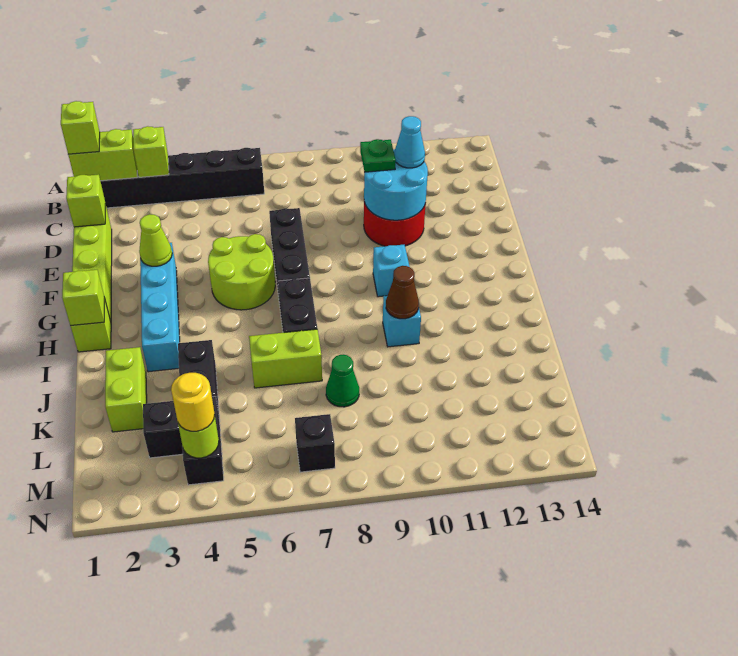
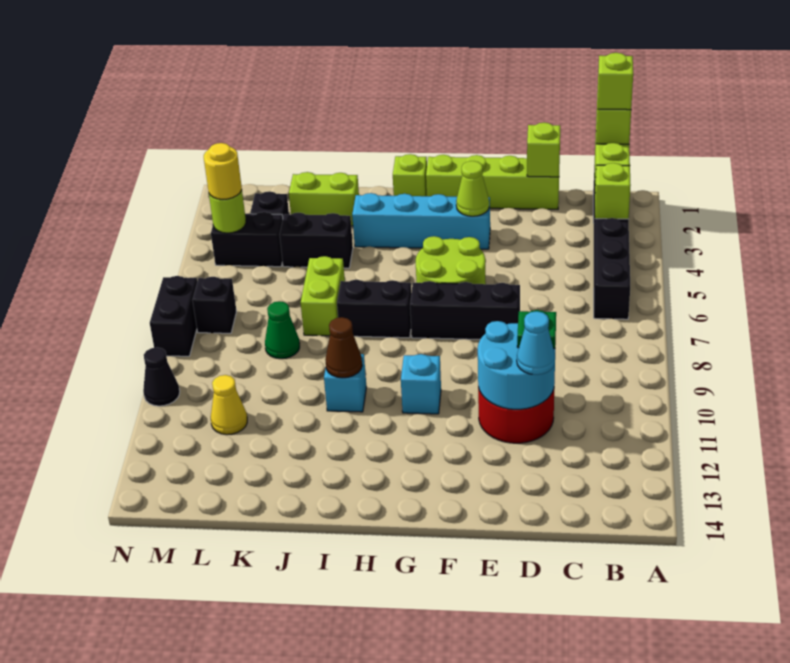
lime 1x1 brick [62,270,104,326] -> lime 1x1 brick moved to [598,53,633,110]
none -> yellow 1x1 cone [211,375,247,435]
none -> black 1x2 brick [150,276,197,356]
none -> black 1x1 cone [143,347,180,406]

